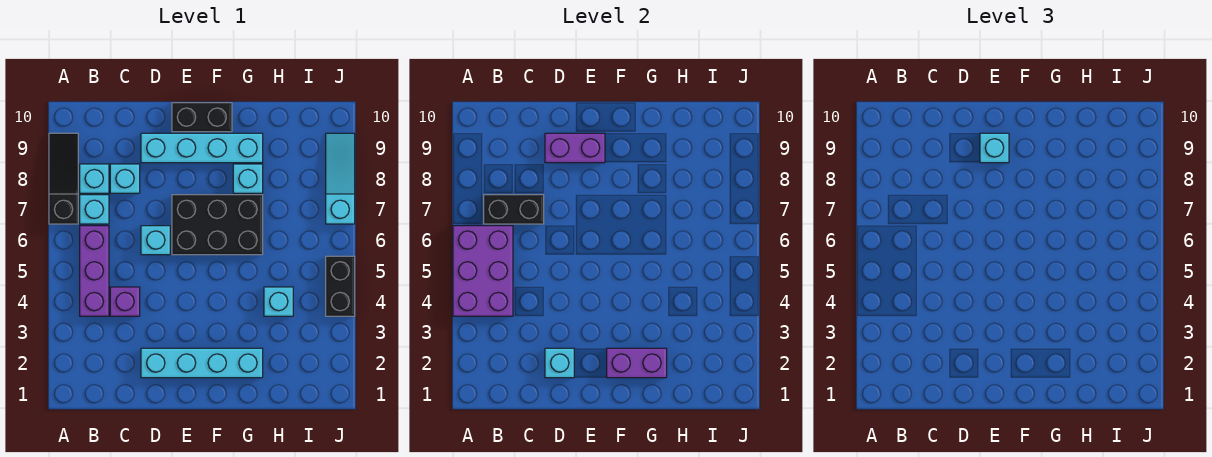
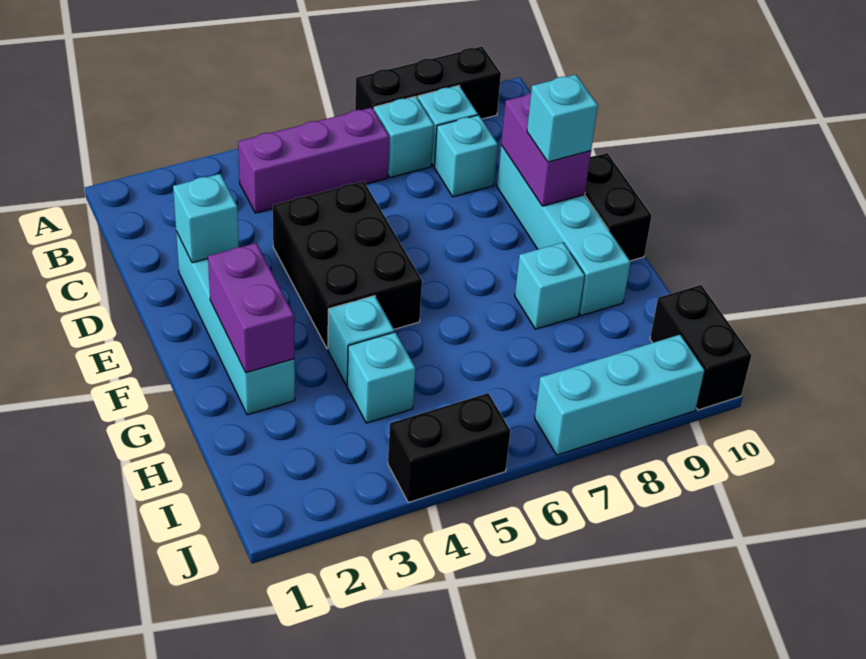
purple 2x3 brick [453,226,513,316] -> none
black 1x3 slope [49,133,78,224] -> black 1x3 brick [355,46,501,119]
black 1x2 brick [484,195,544,224] -> black 1x2 brick moved to [650,285,751,410]
purple 1x1 brick [110,287,140,316] -> none
cyan 1x1 brick [141,226,170,255] -> cyan 1x1 brick moved to [328,296,394,385]
black 2x3 brick [172,195,263,255] -> black 2x3 brick moved to [273,181,422,349]
cyan 1x3 slope [326,133,355,224] -> cyan 1x3 brick [535,334,705,455]

